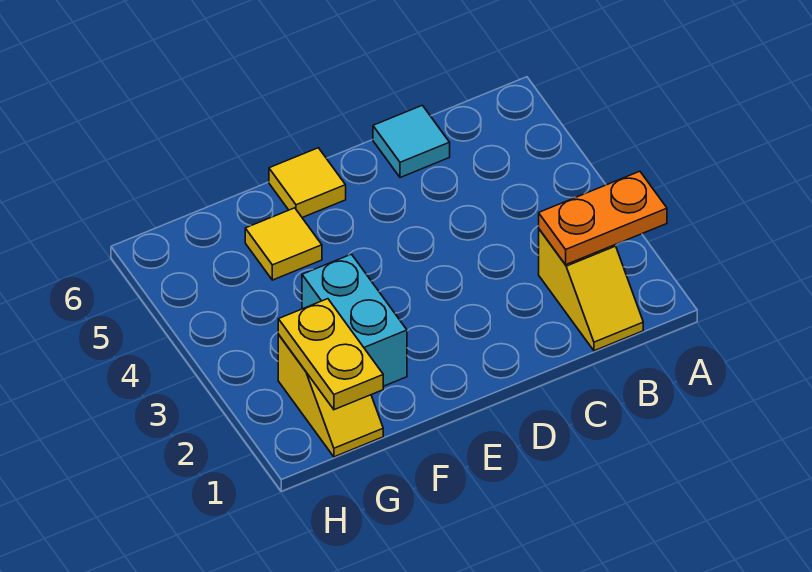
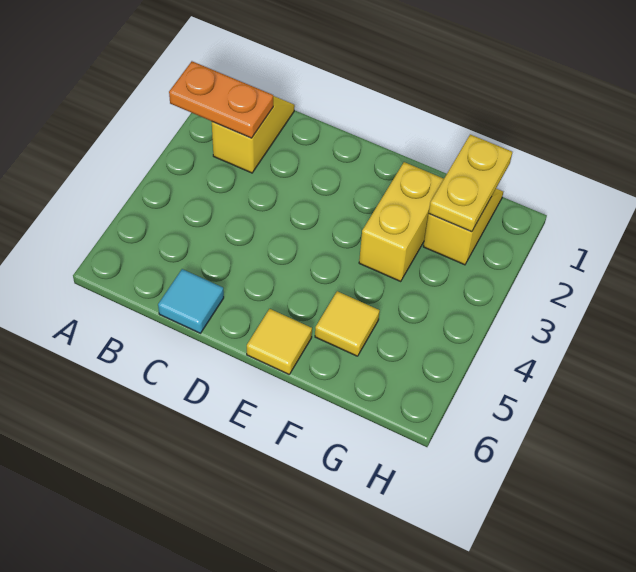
cyan 1x2 brick [302,254,407,386] -> yellow 1x2 brick [359,162,444,281]

